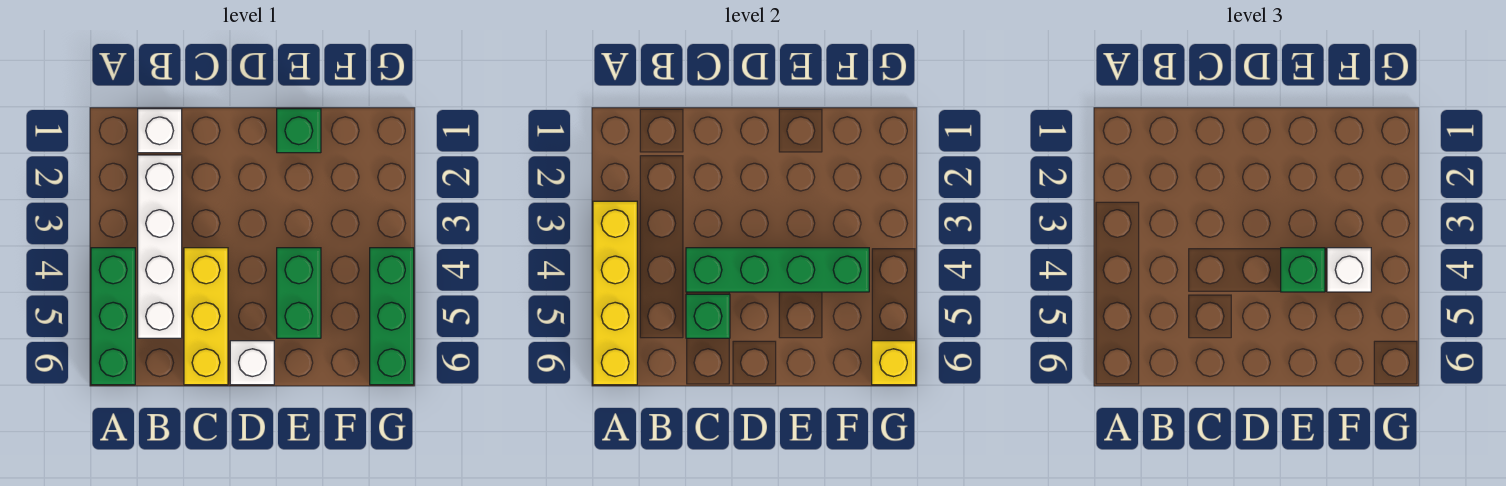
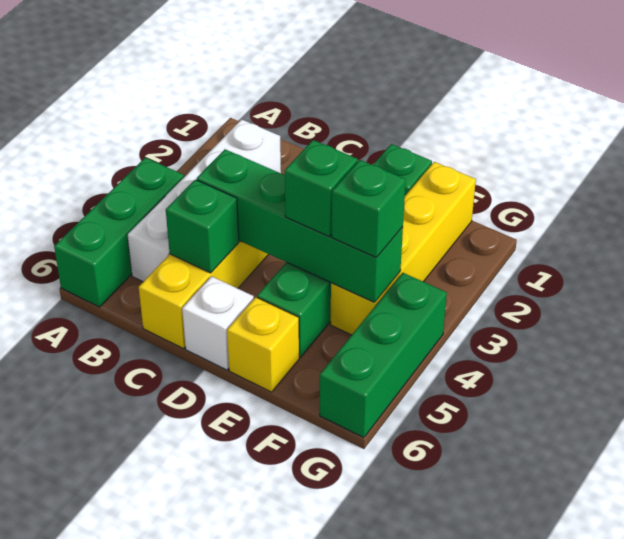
yellow 1x4 brick [593,201,637,385] -> yellow 1x4 brick moved to [331,162,476,335]
white 1x1 brick [138,109,182,153] -> none
white 1x1 brick [1327,248,1371,292] -> green 1x1 brick [332,160,406,258]
yellow 1x1 brick [872,341,916,385] -> yellow 1x1 brick moved to [227,297,299,392]

